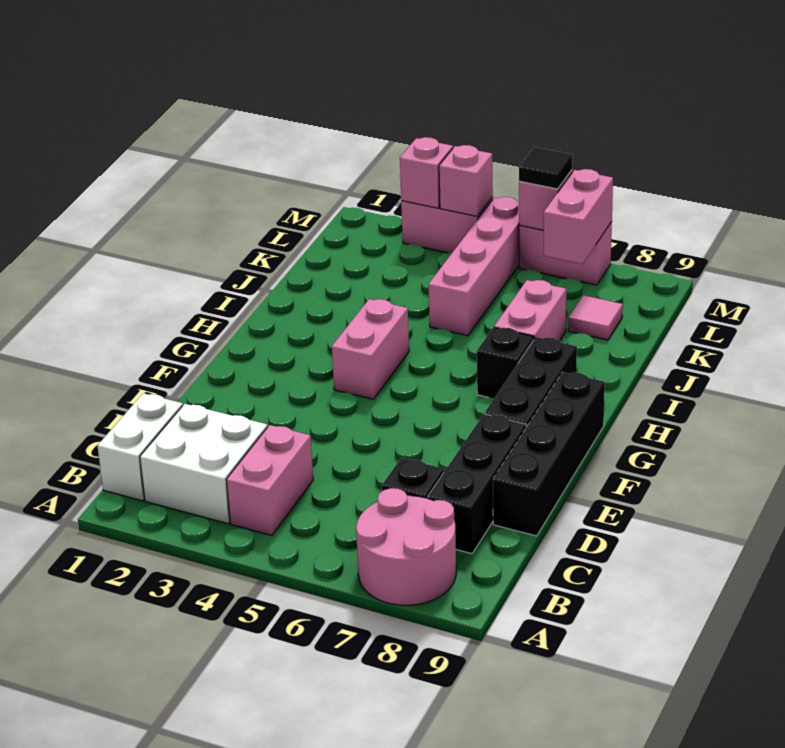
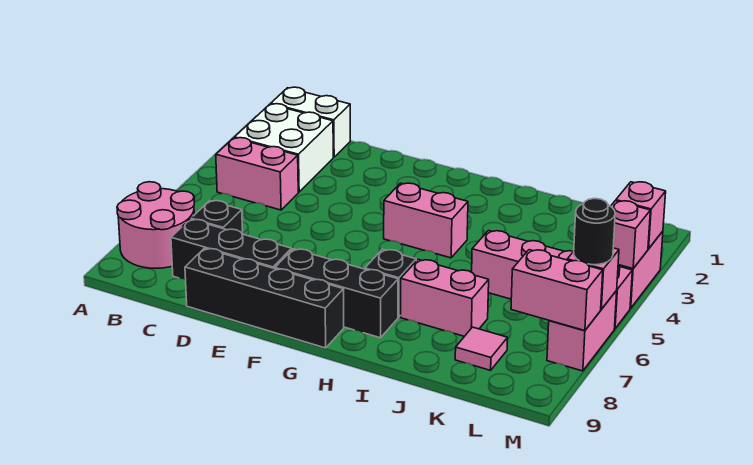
black 1x1 tile [519,147,573,189] -> black 1x1 round brick [574,198,615,265]

